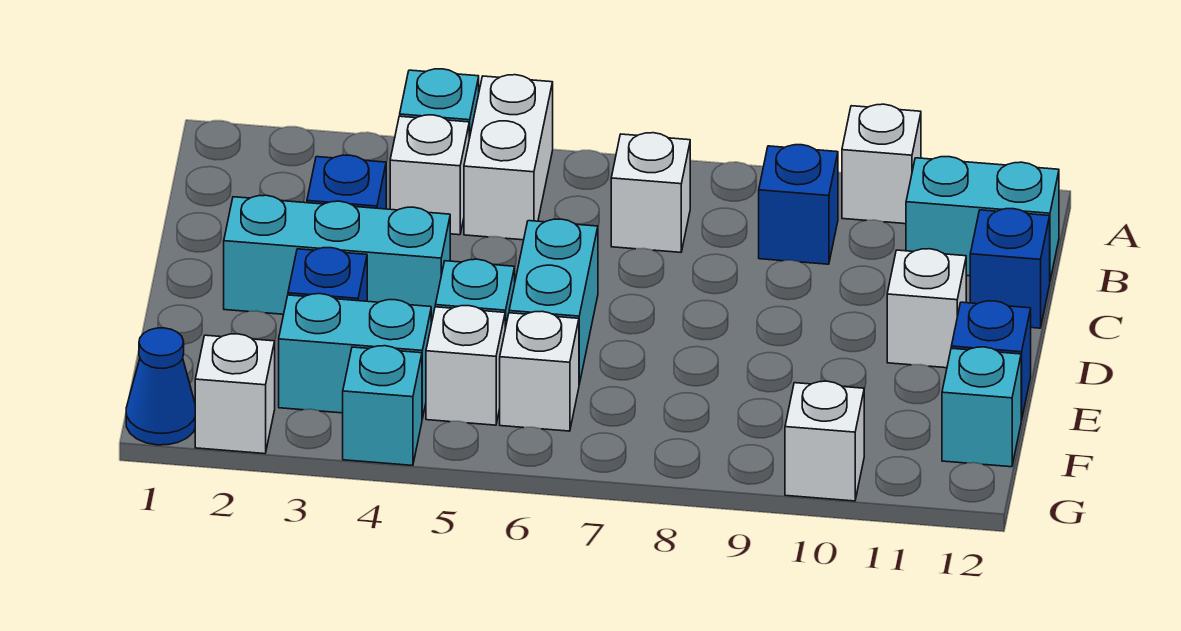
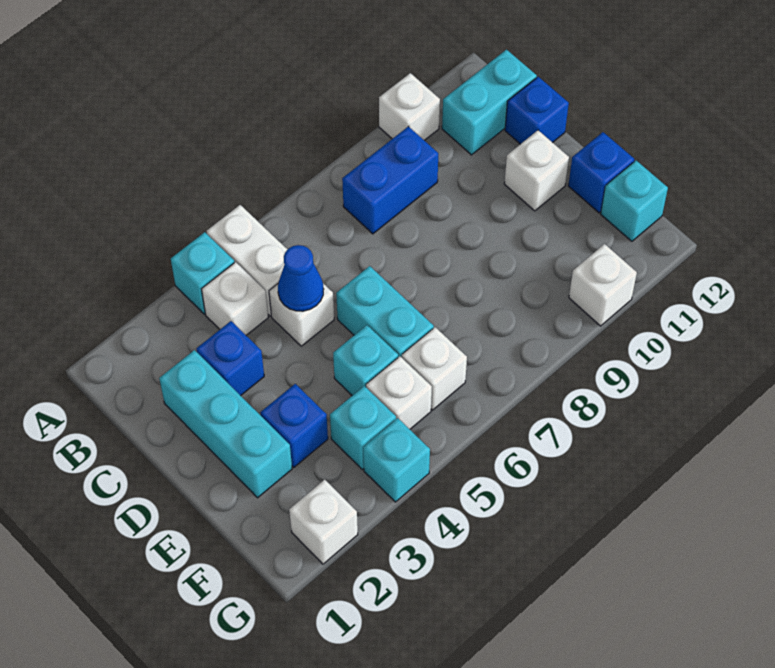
white 1x1 brick [611,133,690,252] -> white 1x1 brick moved to [269,284,334,346]
blue 1x1 brick [759,145,838,264] -> blue 1x2 brick [342,126,438,234]
cyan 1x3 brick [224,195,450,324] -> cyan 1x3 brick turned to [159,350,292,498]
cyan 1x2 brick [279,294,431,419] -> cyan 1x1 brick [330,386,396,469]
blue 1x1 cone [126,328,195,445] -> blue 1x1 cone moved to [278,245,324,311]

